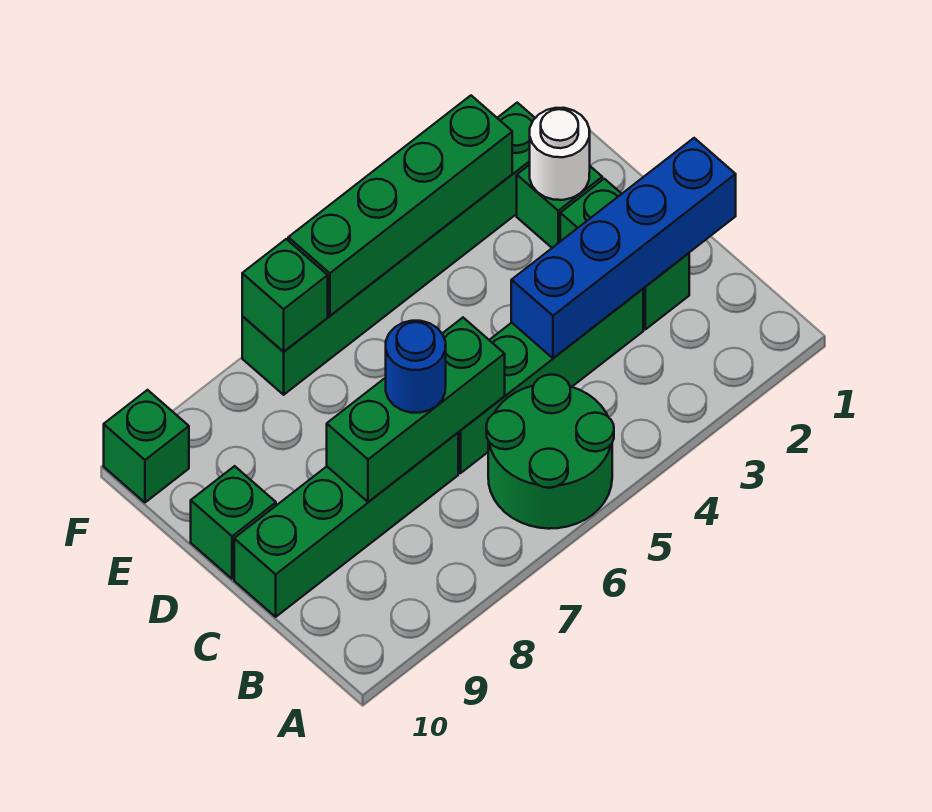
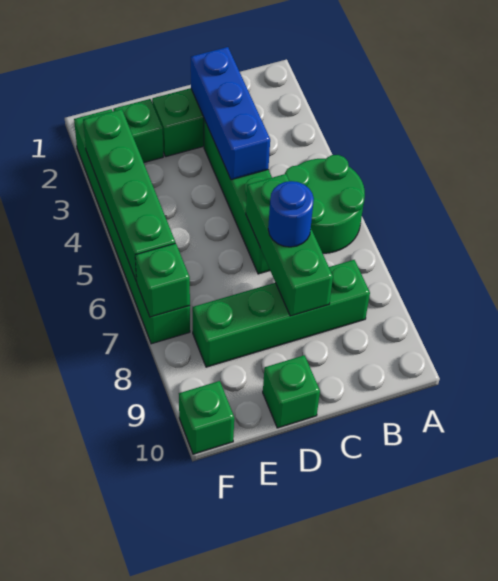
blue 1x4 brick [511,138,736,358] -> blue 1x3 brick [191,47,270,180]
green 1x4 brick [234,433,458,617] -> green 1x4 brick turned to [193,260,370,367]
white 1x1 round brick [530,108,590,200] -> none

